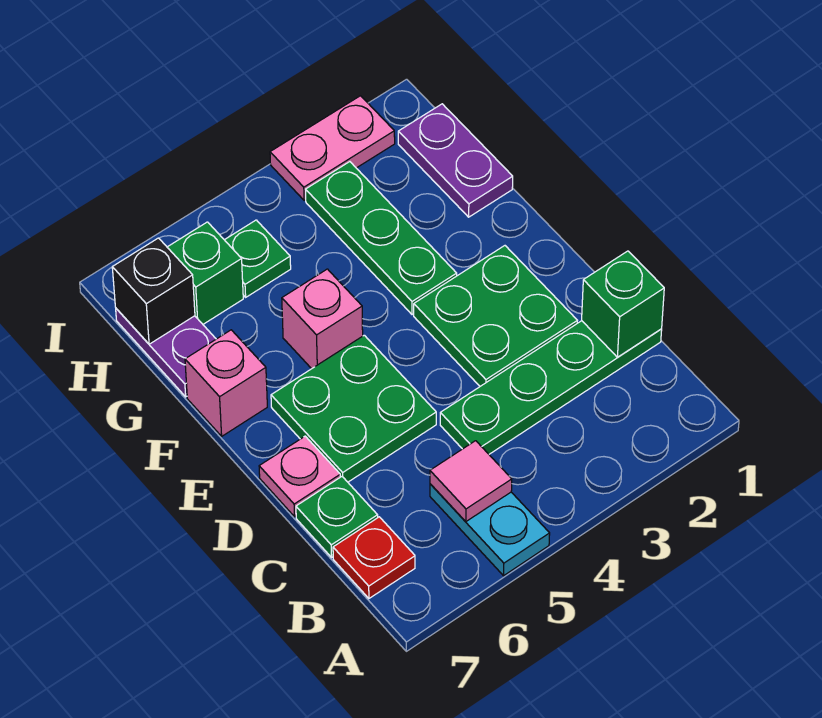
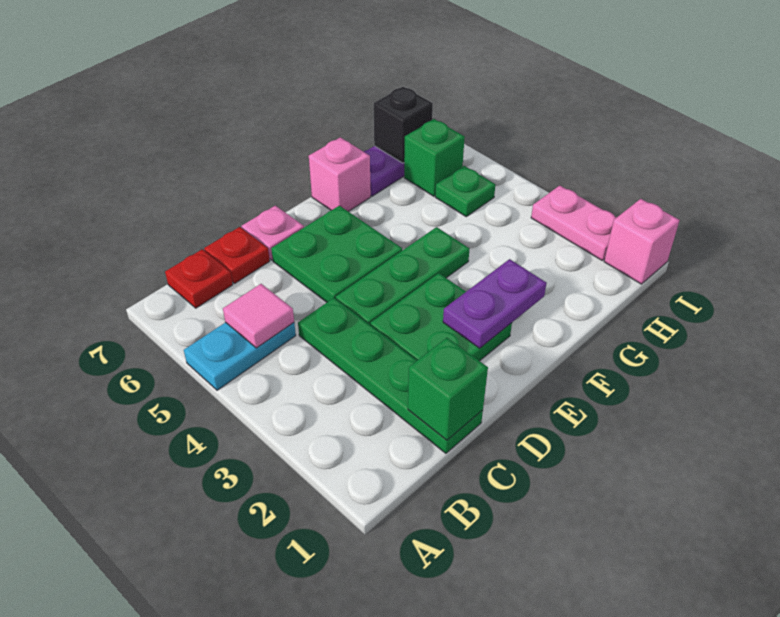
green 1x1 plate [296,477,378,557] -> red 1x1 plate [204,227,270,283]
green 1x3 plate [306,162,457,315] -> green 1x3 plate moved to [336,227,470,325]
pink 1x1 brick [282,269,363,369] -> pink 1x1 brick moved to [604,199,680,284]
purple 1x2 plate [398,104,513,217] -> purple 1x2 plate moved to [443,259,547,348]

